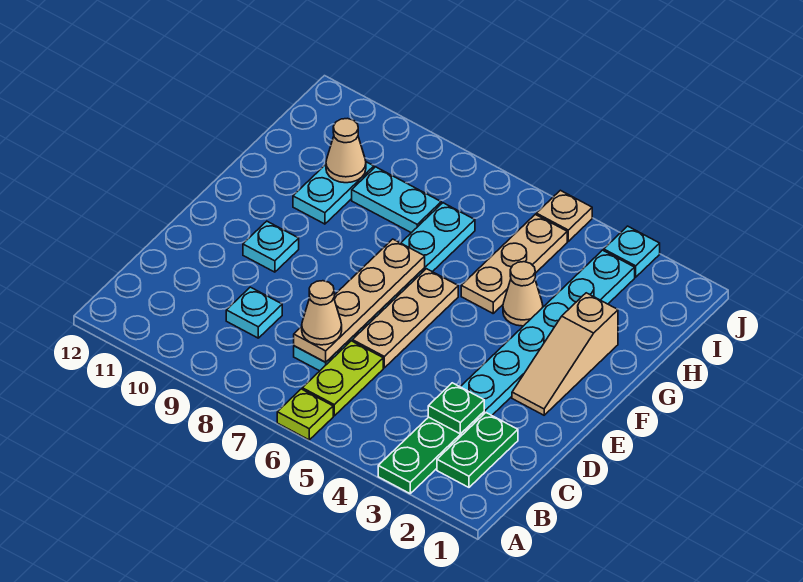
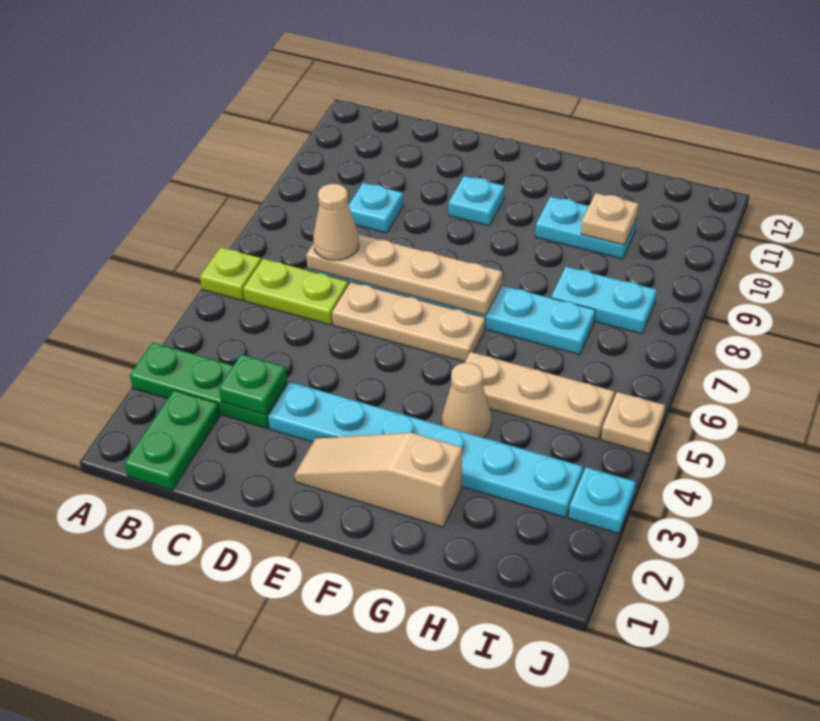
green 1x2 plate [437,413,518,487] -> green 1x2 plate turned to [125,390,220,490]
cyan 1x2 plate [352,167,441,233] -> cyan 1x2 plate turned to [551,267,657,334]
tan 1x1 cone [326,118,366,183] -> tan 1x1 plate [581,193,639,245]

